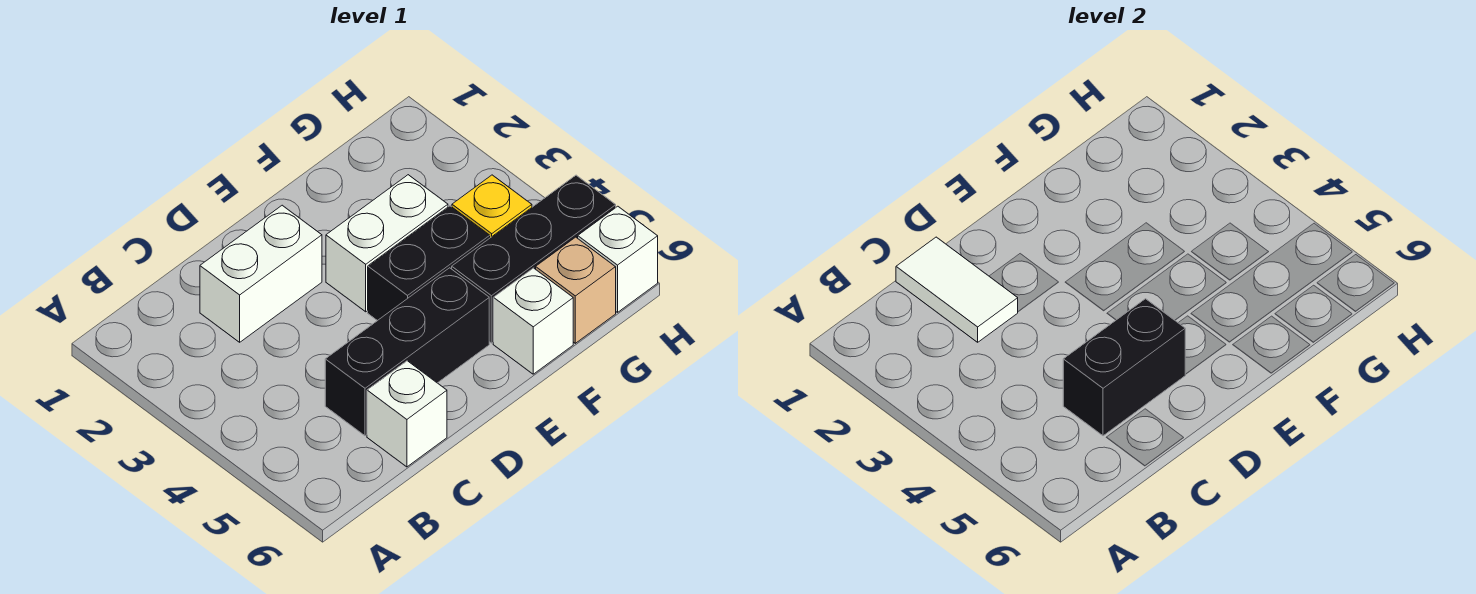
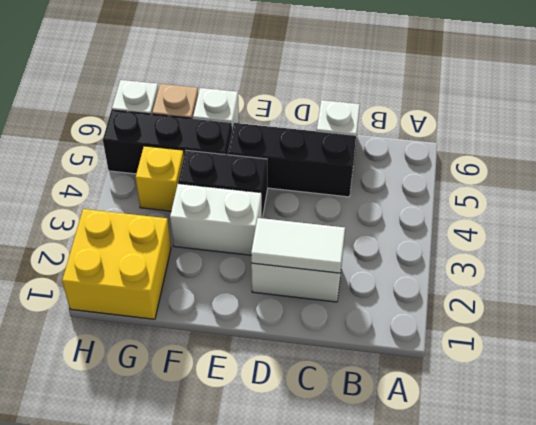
white 1x2 tile [896,237,1018,342] -> white 1x2 tile turned to [251,218,345,273]
black 1x2 brick [1063,299,1185,436] -> none
none -> yellow 2x2 brick [62,209,171,319]

